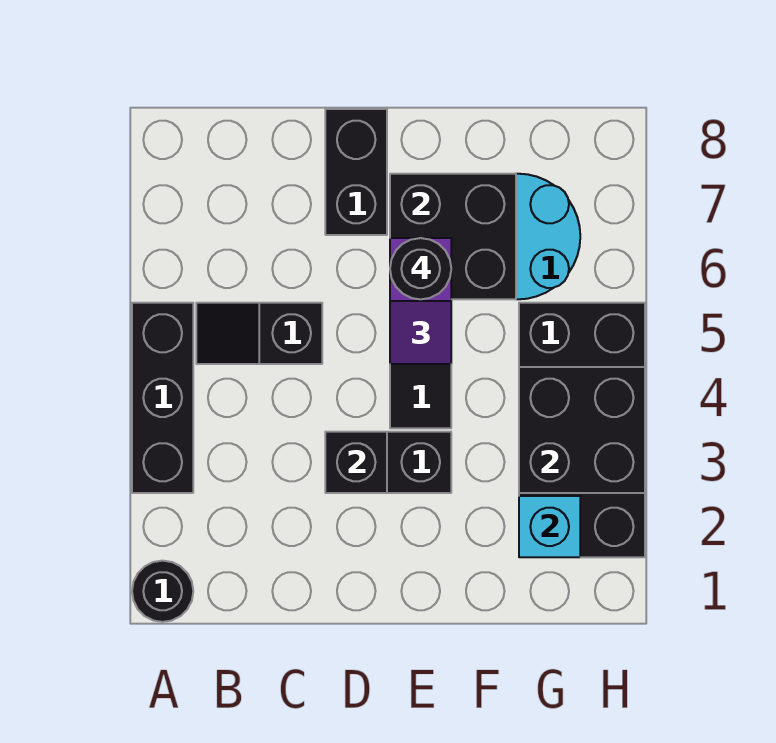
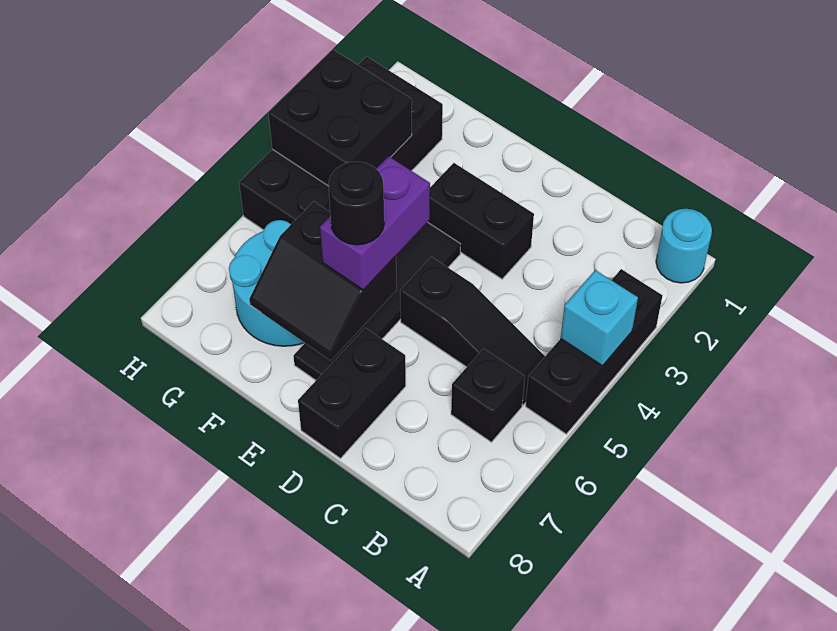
black 1x1 round brick [132,561,193,622] -> cyan 1x1 round brick [656,209,712,283]
black 1x2 slope [196,303,322,364] -> black 1x3 slope [400,257,545,405]
black 1x1 brick [325,432,387,493] -> black 1x1 brick moved to [451,349,525,442]
purple 1x2 slope [390,238,451,364] -> purple 1x2 brick [320,156,430,290]
black 2x2 brick [390,174,516,299] -> black 2x2 slope [249,202,397,360]
cyan 1x1 brick [519,496,580,557] -> cyan 1x1 brick moved to [561,270,638,366]

